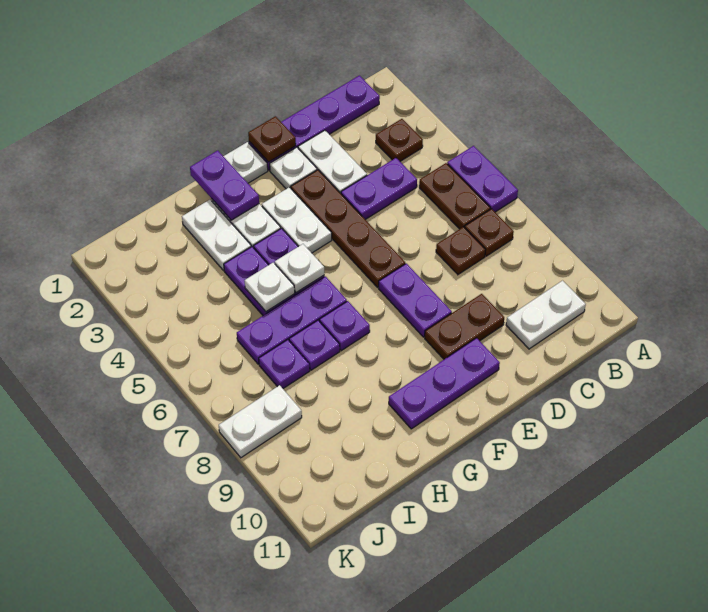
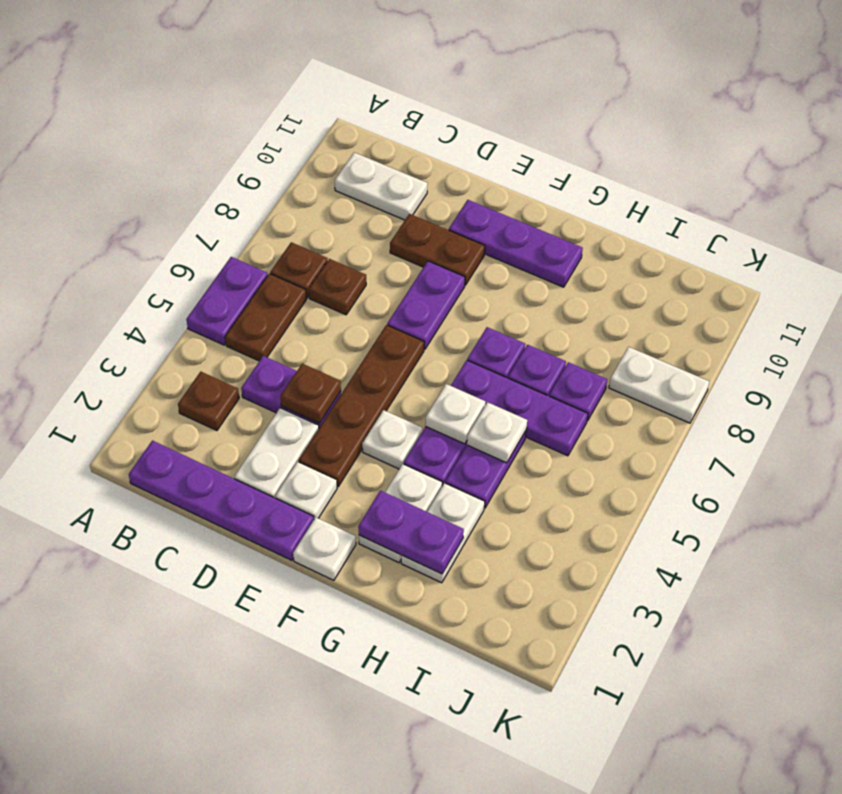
brown 1x1 plate [248,116,296,162] -> brown 1x1 plate moved to [280,364,341,423]
white 1x2 plate [262,187,332,253] -> white 1x1 plate [362,410,422,469]
purple 1x2 plate [190,151,259,220] -> purple 1x2 plate turned to [358,491,464,574]

